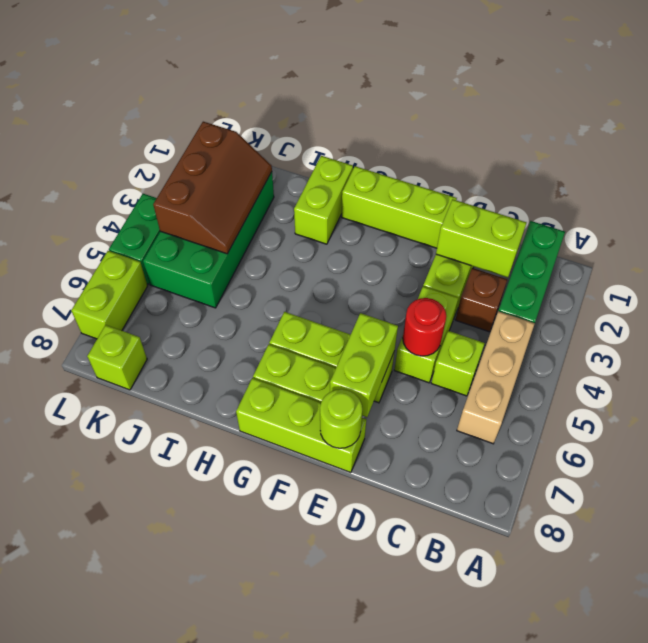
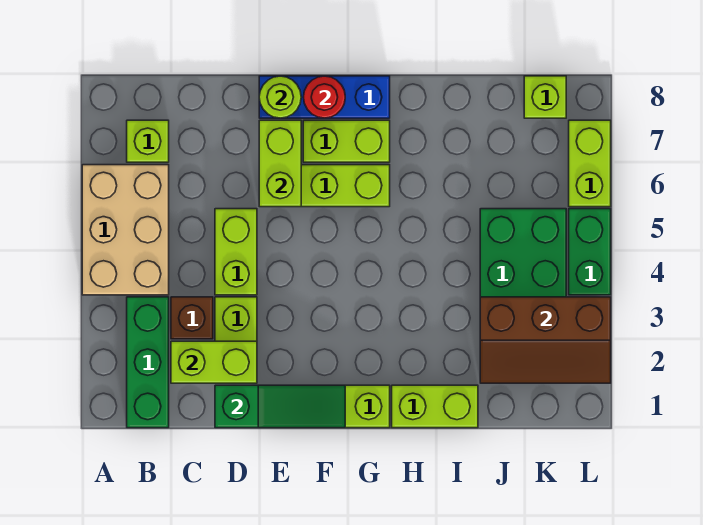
tan 1x3 brick [457,311,535,444] -> tan 2x3 brick [82,165,169,295]
lime 1x1 brick [431,331,485,396] -> lime 1x1 brick moved to [127,120,169,162]
none -> green 1x3 slope [215,385,345,428]
red 1x1 round brick [403,298,446,356] -> red 1x1 round brick moved to [303,76,345,118]
lime 1x3 brick [236,378,366,473] -> blue 1x3 brick [259,76,390,118]
lime 1x2 brick [294,156,353,244] -> lime 1x2 brick turned to [392,385,478,428]
brown 2x3 slope [153,122,272,254] -> brown 2x3 slope turned to [480,297,611,383]

